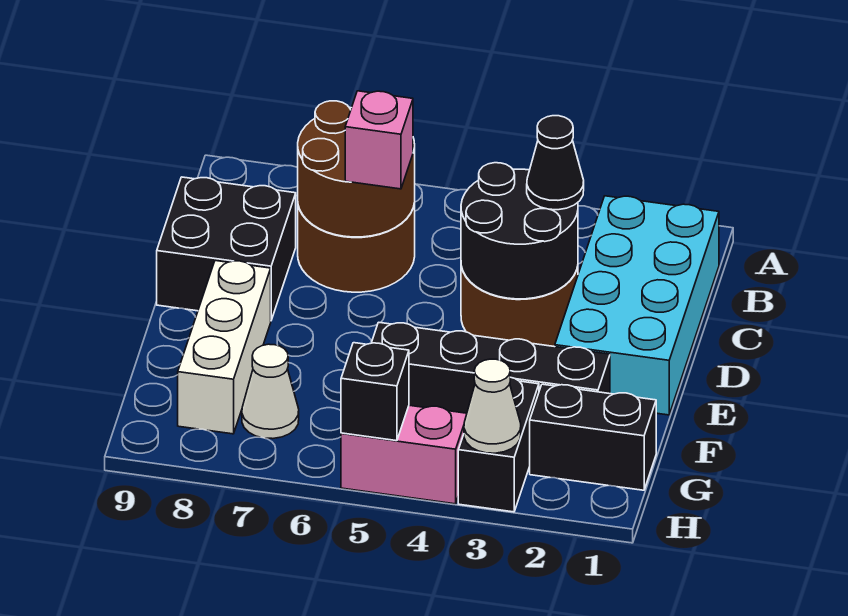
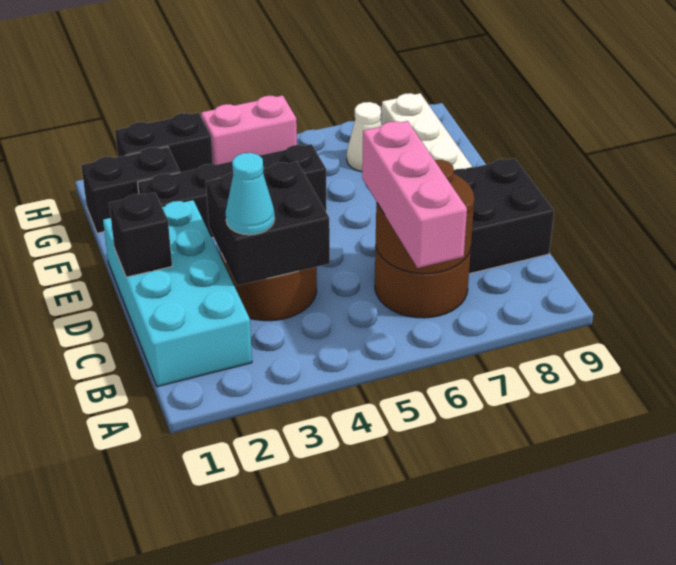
black 2x2 round brick [461,163,578,299] -> black 2x2 brick [206,162,330,286]
black 1x1 cone [527,116,584,210] -> cyan 1x1 cone [226,153,275,235]
pink 1x1 brick [345,91,413,189] -> pink 1x3 brick [362,121,467,268]
black 1x2 brick [458,377,539,512] -> black 1x2 brick turned to [115,113,213,172]
white 1x1 cone [464,359,521,453] -> none
black 1x1 brick [341,343,409,441] -> black 1x1 brick moved to [109,193,172,277]

